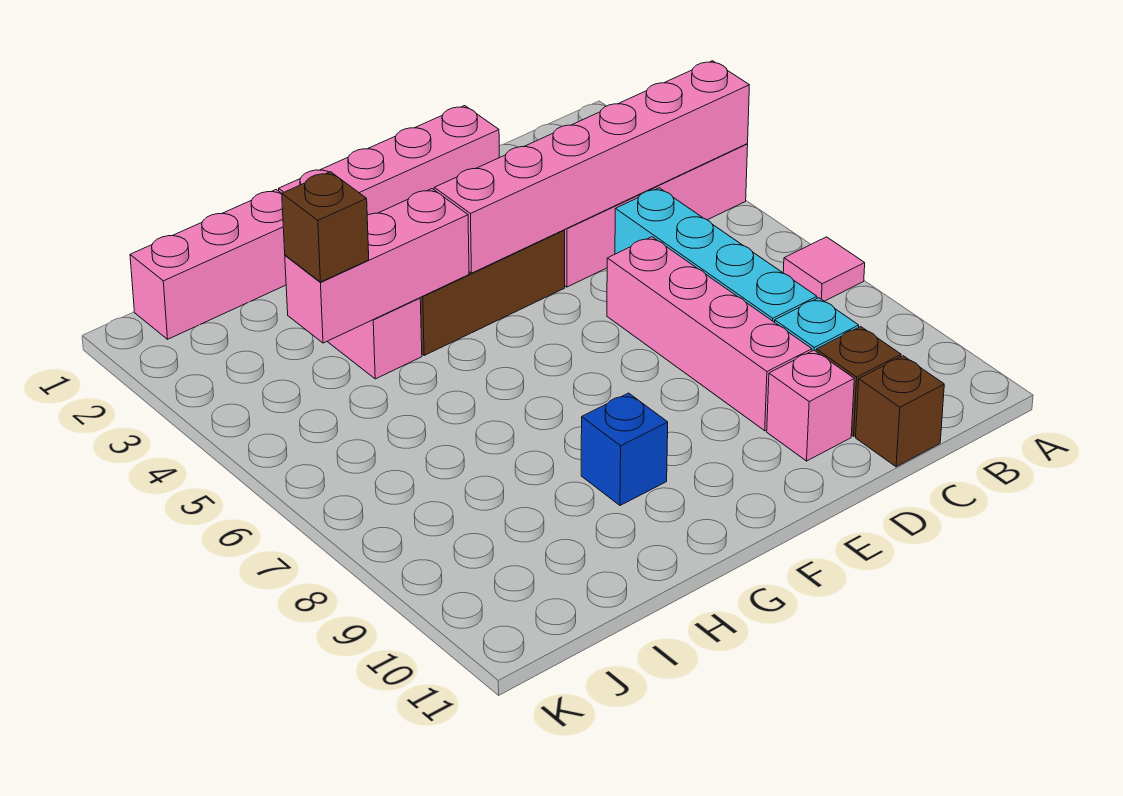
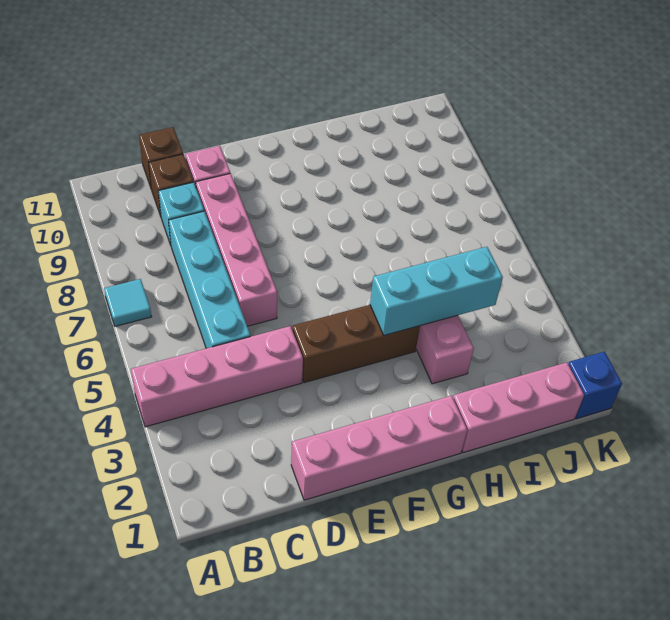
pink 1x6 brick [434,61,749,273] -> none
pink 1x1 tile [783,237,865,301] -> cyan 1x1 tile [104,279,152,326]
pink 1x3 brick [285,189,469,343] -> cyan 1x3 brick [370,247,503,335]
blue 1x1 brick [581,393,668,505] -> blue 1x1 brick moved to [568,352,622,419]
brown 1x1 brick [282,172,369,282] -> none

